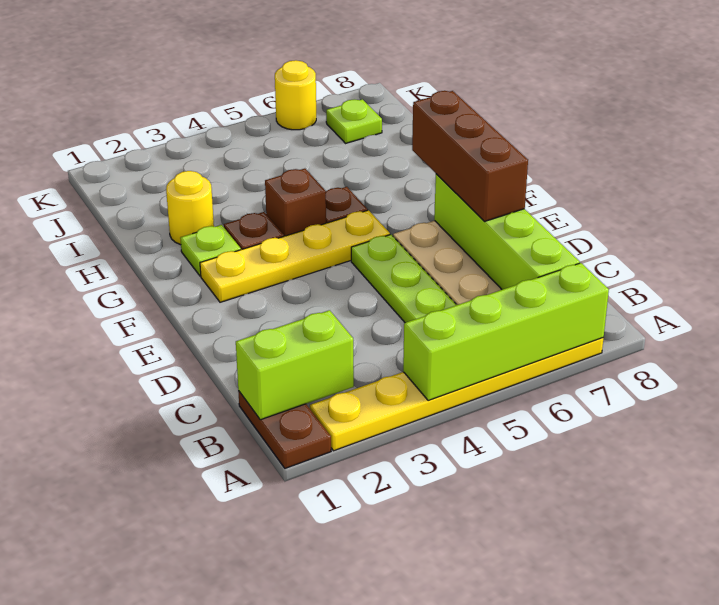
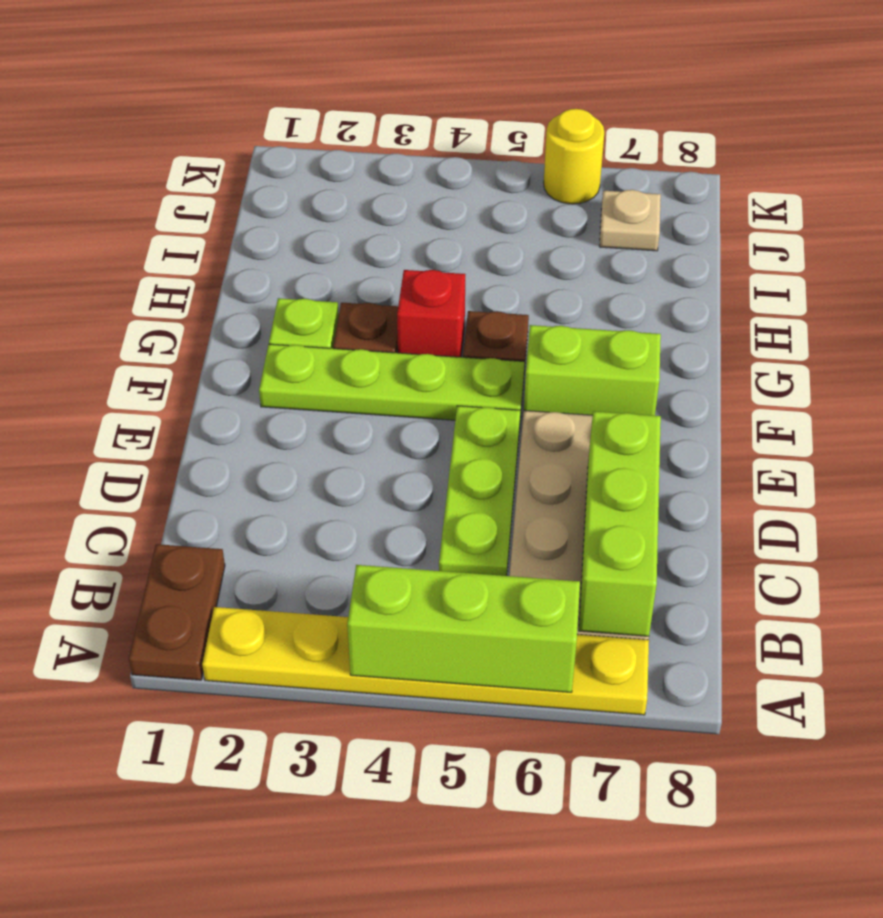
lime 1x4 brick [403,263,609,401] -> lime 1x3 brick [347,565,580,692]
lime 1x2 brick [236,310,354,420] -> lime 1x2 brick moved to [524,325,661,416]
lime 1x4 brick [434,174,580,290] -> lime 1x3 brick [579,411,661,636]
brown 1x3 brick [412,91,528,222] -> none
yellow 1x4 plate [200,210,390,302] -> lime 1x4 plate [259,344,525,420]
brown 1x1 brick [265,169,326,236] -> red 1x1 brick [397,270,465,357]
yellow 1x1 round brick [166,171,214,245] -> none
lime 1x1 plate [326,99,382,143] -> tan 1x1 plate [599,190,661,251]

